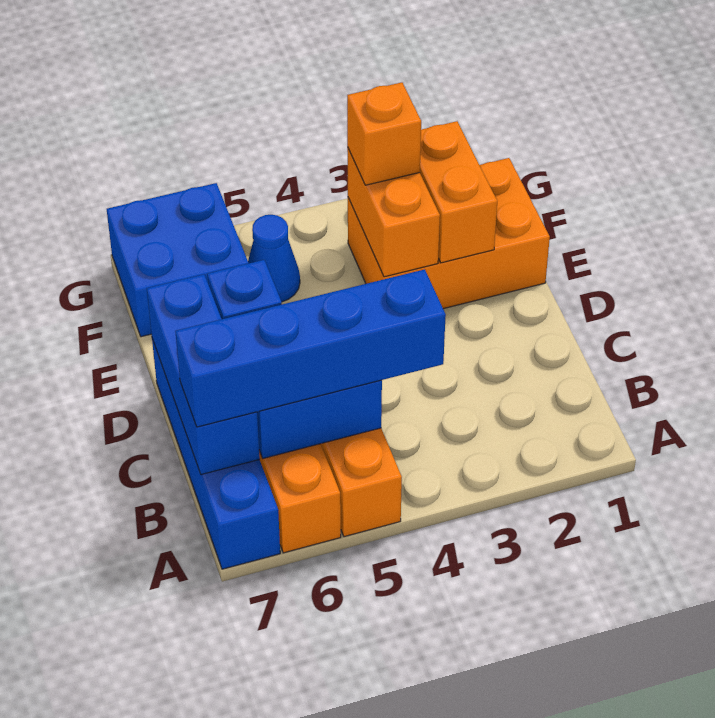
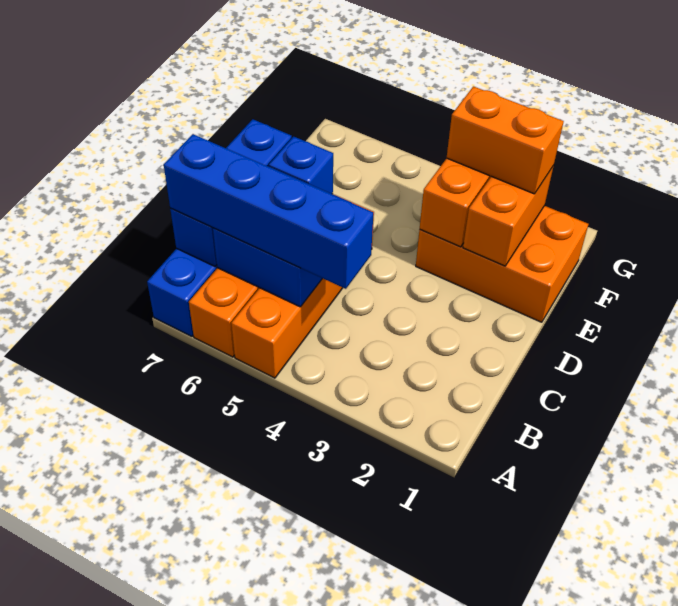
orange 1x1 brick [347,82,421,185] -> orange 1x2 brick [447,87,564,194]
blue 1x1 cone [248,215,300,302] -> none
blue 2x2 brick [107,183,248,337] -> none

